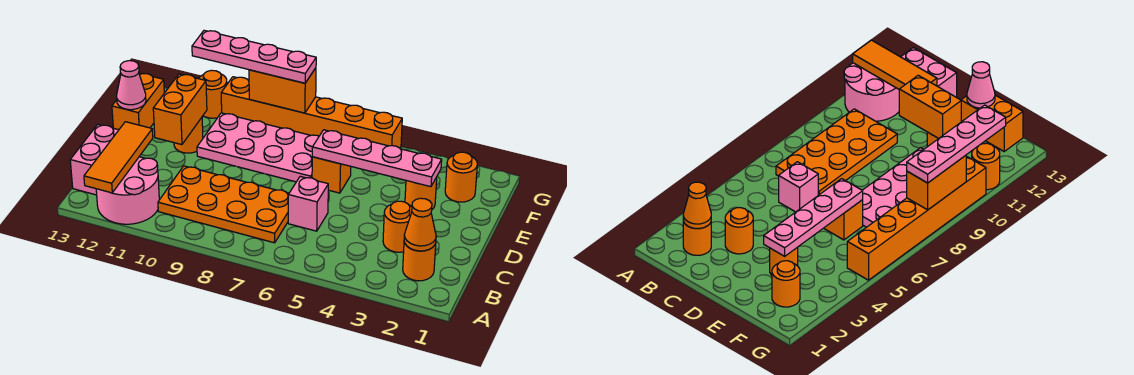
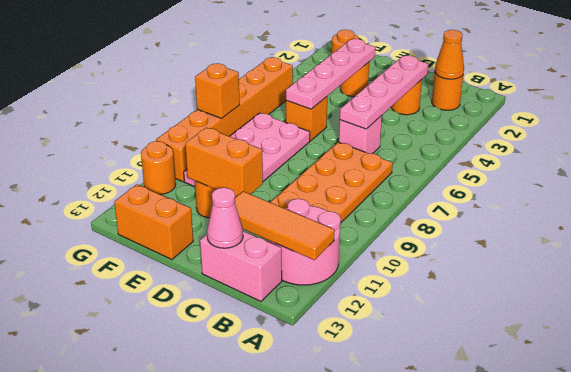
pink 1x1 cone [117,61,146,110] -> pink 1x1 cone moved to [207,188,243,248]
orange 1x2 brick [249,68,316,113] -> orange 1x1 brick [195,63,240,119]
pink 1x4 plate [192,30,316,83] -> pink 1x4 plate moved to [340,55,428,129]

